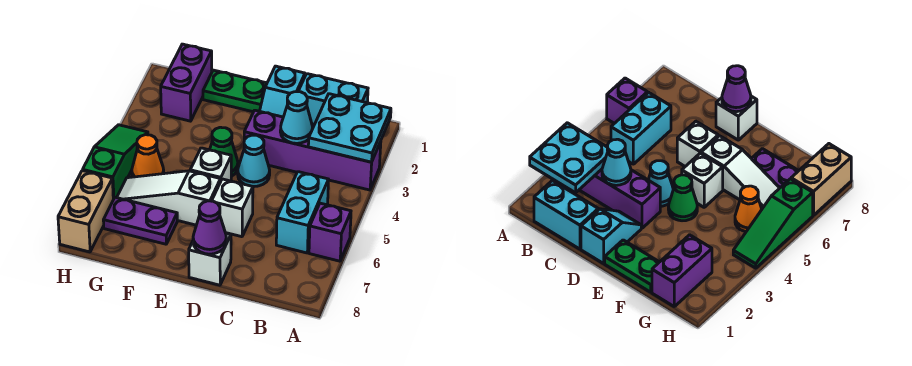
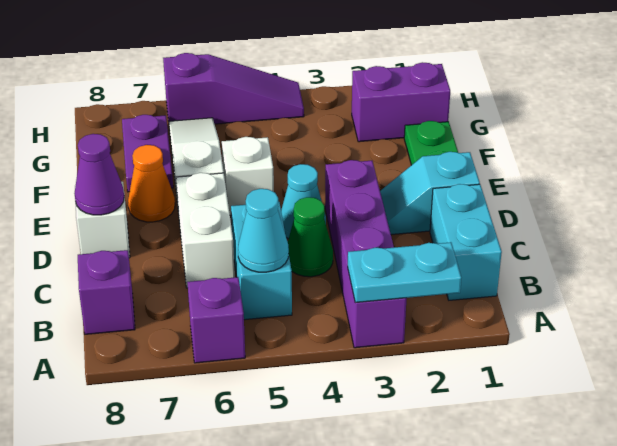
cyan 2x2 plate [308,94,391,162] -> cyan 1x2 plate [348,242,461,303]
cyan 1x2 brick [276,172,329,253] -> cyan 1x2 brick turned to [231,202,292,320]
none -> purple 1x1 brick [78,250,135,334]
cyan 1x1 cone [280,92,313,143] -> cyan 1x1 cone moved to [238,189,289,272]
white 1x1 brick [212,179,253,237] -> white 1x2 brick [176,173,235,288]
green 1x1 cone [210,127,238,176] -> green 1x1 cone moved to [288,197,333,277]
orange 1x1 cone [132,135,164,177] -> orange 1x1 cone moved to [128,145,175,222]
green 1x3 slope [83,125,148,199] -> purple 1x3 slope [163,53,304,124]
tan 1x2 brick [58,171,113,252] -> none

